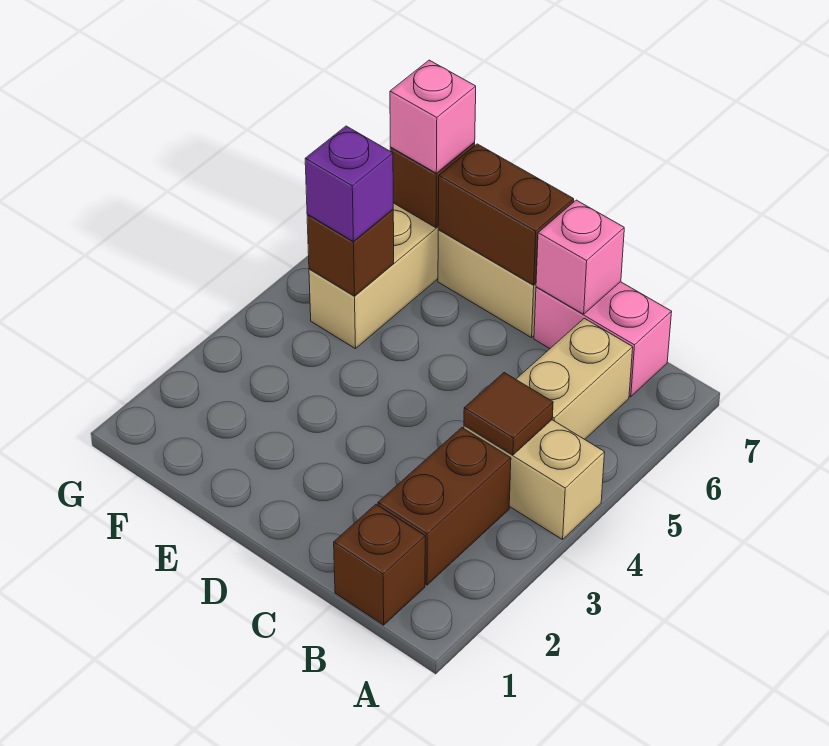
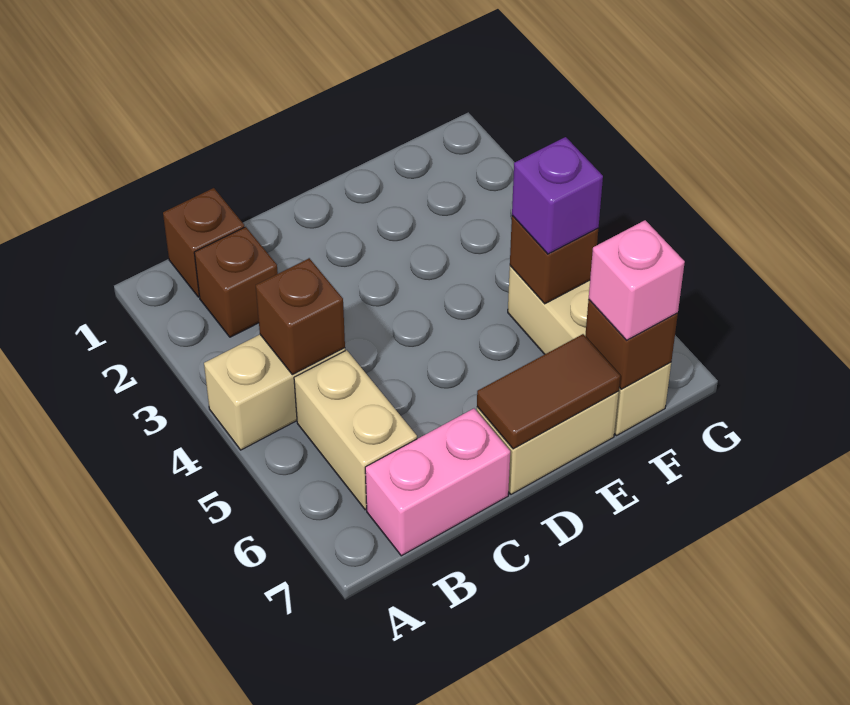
brown 1x2 brick [378,428,511,585] -> brown 1x1 brick [194,227,278,337]
brown 1x1 tile [464,373,553,455] -> brown 1x1 brick [256,258,345,375]
pink 1x1 brick [536,200,624,314] -> none
brown 1x2 brick [438,144,574,285] -> brown 1x2 tile [477,334,620,449]

